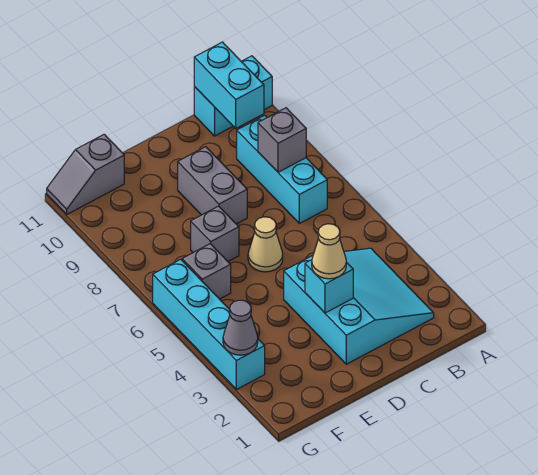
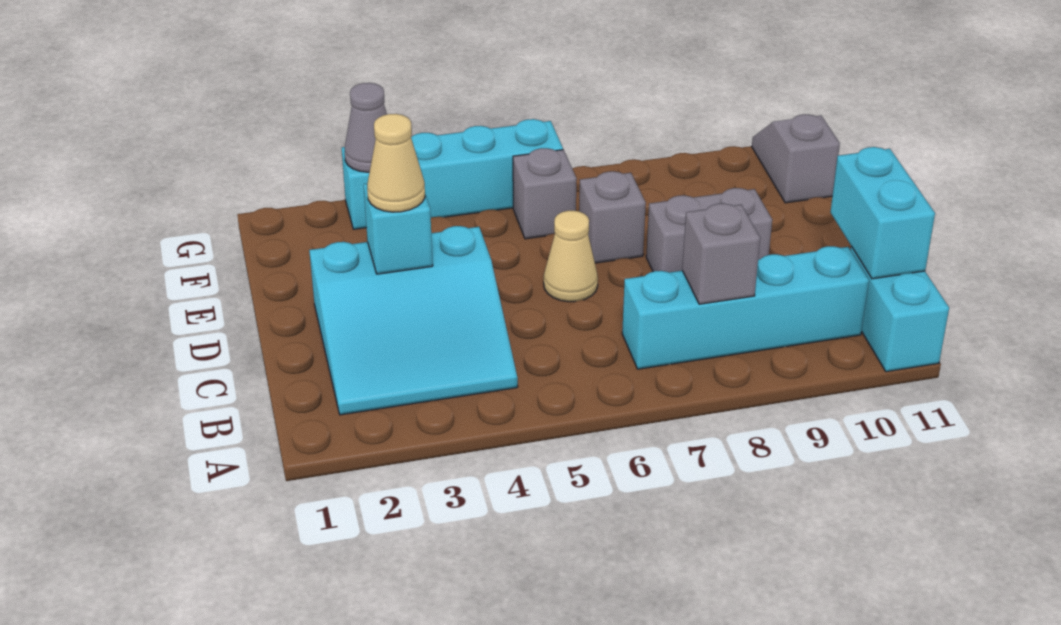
cyan 1x3 brick [237,115,327,223] -> cyan 1x4 brick [622,246,869,369]
cyan 1x2 brick [194,42,264,128] -> cyan 1x2 brick turned to [830,147,935,279]

